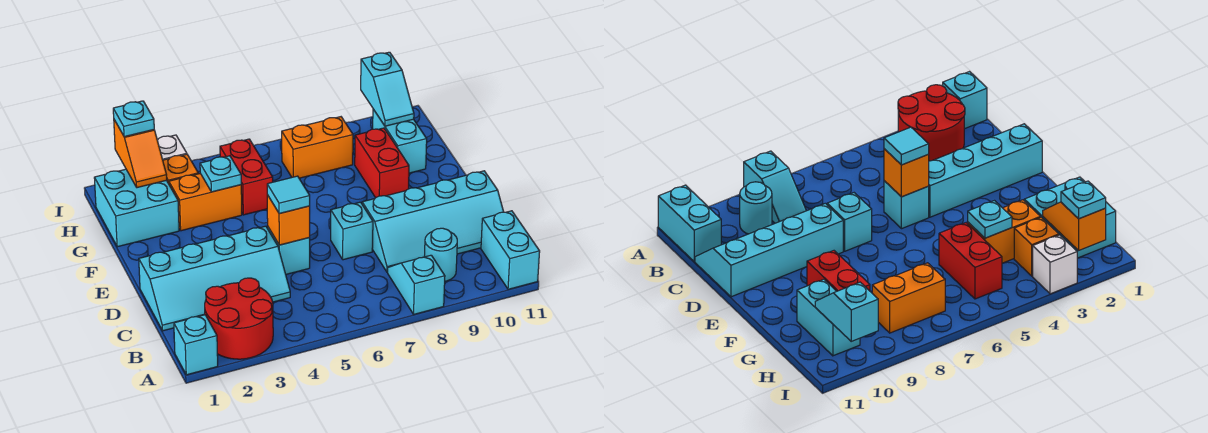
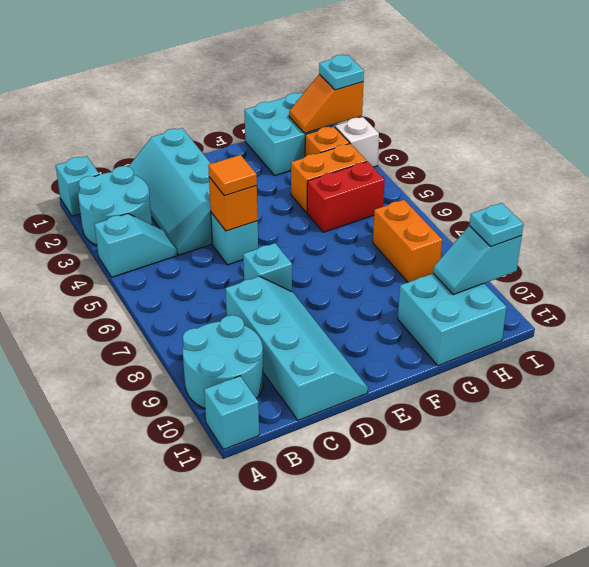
red 2x2 round brick [205,278,273,359] -> cyan 2x2 round brick [78,166,152,245]
cyan 1x2 slope [388,255,445,314] -> cyan 1x2 slope moved to [95,214,177,277]
cyan 1x2 brick [481,211,540,289] -> cyan 1x1 brick [204,376,259,450]
cyan 1x1 round brick [424,228,457,281] -> cyan 2x2 round brick [183,315,263,408]
cyan 2x4 slope [362,171,504,272] -> cyan 2x4 slope turned to [225,276,368,420]
cyan 1x1 tile [267,176,310,214] -> orange 1x1 tile [208,155,257,196]
red 1x2 brick [355,128,409,198] -> none
orange 1x2 brick [169,173,242,231] -> orange 1x2 brick turned to [291,144,367,213]
cyan 1x1 plate [200,156,241,192] -> cyan 1x1 plate moved to [470,203,523,247]
cyan 1x2 brick [373,109,427,173] -> cyan 2x2 brick [398,273,507,366]

